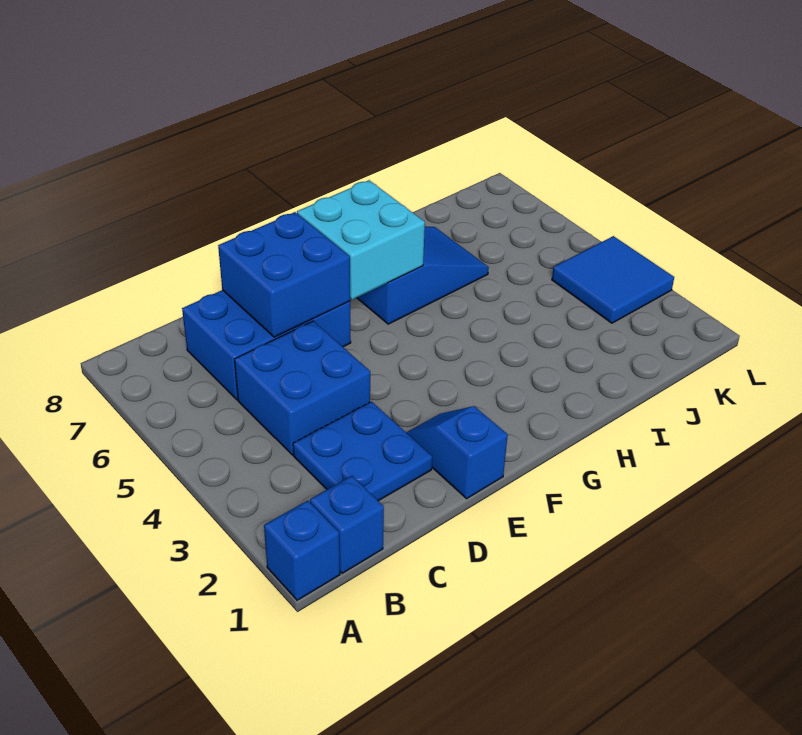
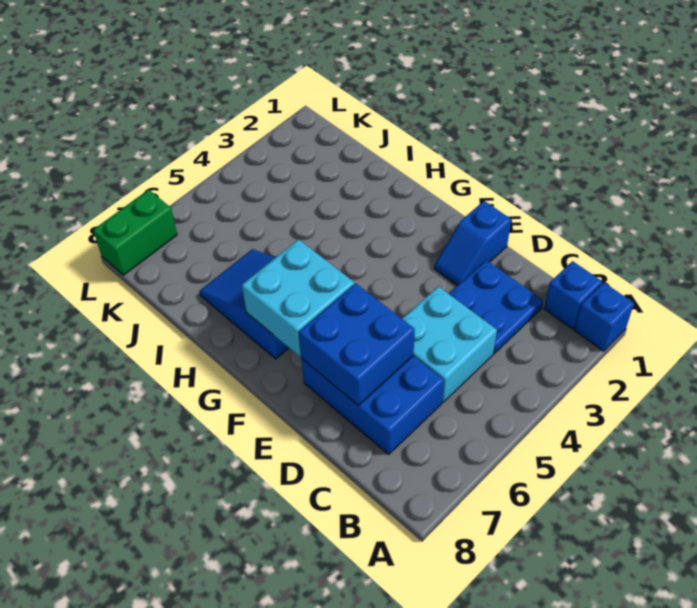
blue 2x2 brick [235,321,370,455] -> cyan 2x2 brick [402,286,497,402]
blue 2x2 tile [552,236,674,323] -> none
none -> green 1x2 brick [93,190,177,275]

